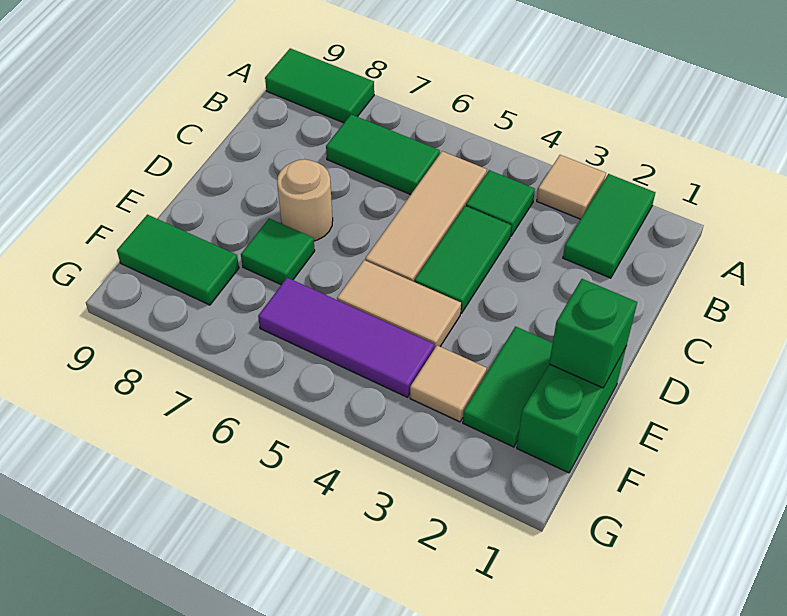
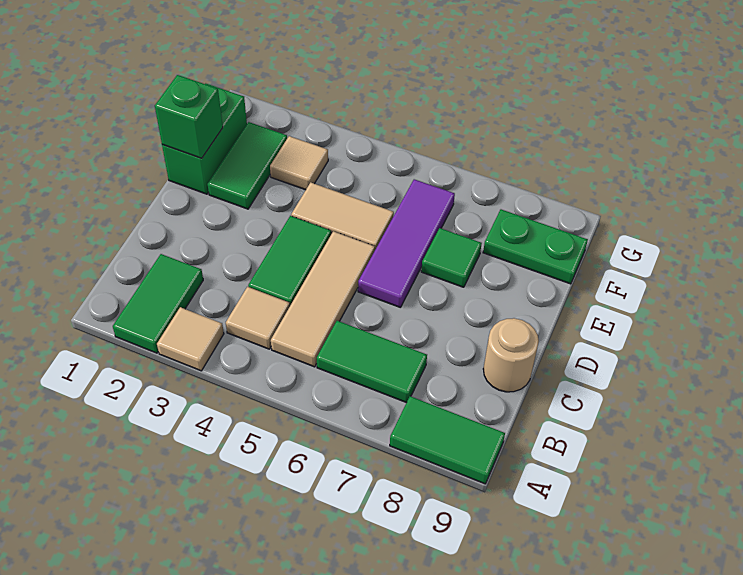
green 1x1 tile [466,170,535,236] -> tan 1x1 tile [226,287,290,349]
tan 1x1 round brick [277,159,333,241] -> tan 1x1 round brick moved to [483,318,539,392]
purple 1x3 tile [258,278,434,397] -> purple 1x3 tile turned to [358,179,455,307]
green 1x2 tile [117,215,239,305] -> green 1x2 plate [483,209,588,284]

